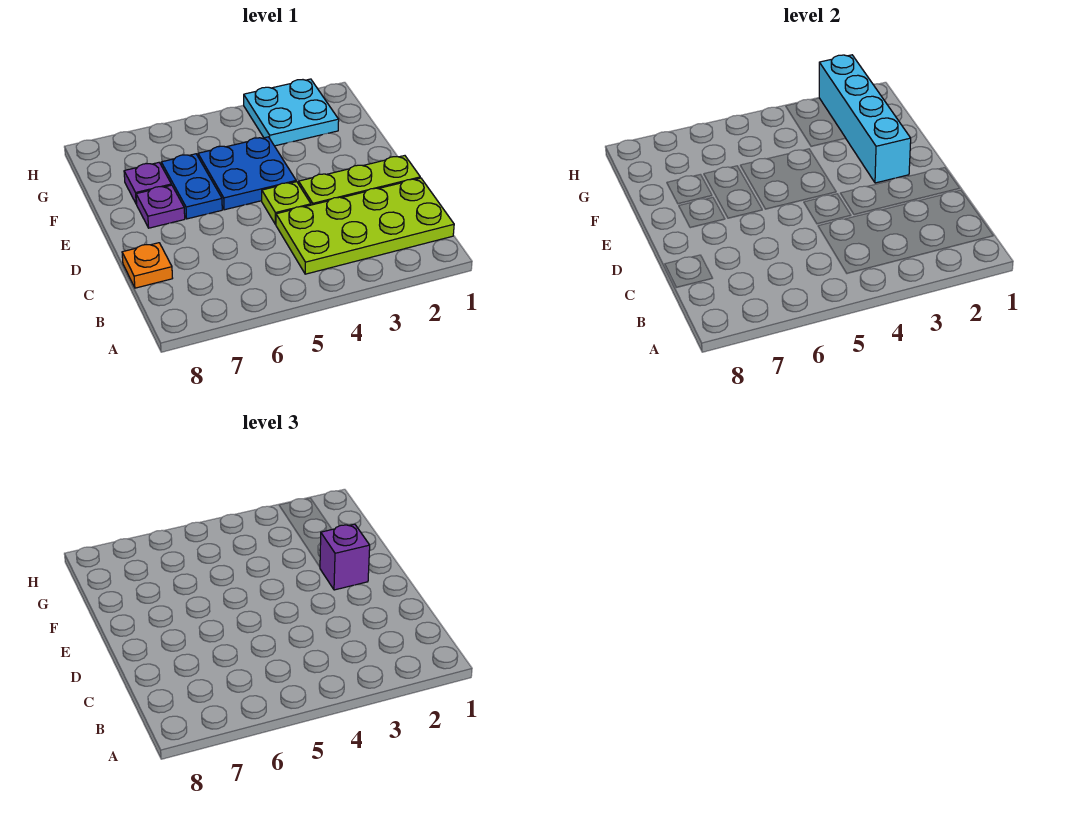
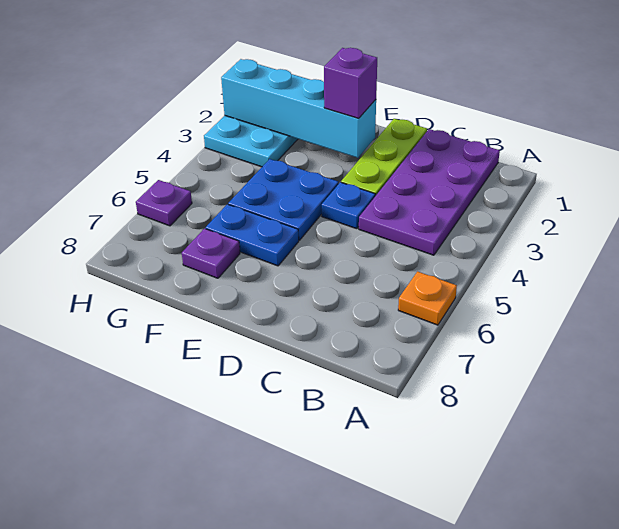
lime 2x4 plate [276,178,454,274] -> purple 2x4 plate [359,129,500,255]
orange 1x1 plate [122,243,173,288] -> orange 1x1 plate moved to [398,272,457,325]
lime 1x1 plate [262,182,311,224] -> blue 1x1 plate [322,182,375,229]
purple 1x1 plate [136,185,185,228] -> purple 1x1 plate moved to [136,180,192,226]

